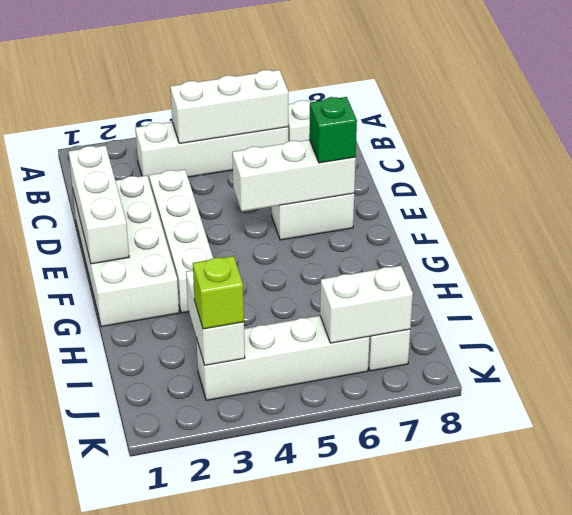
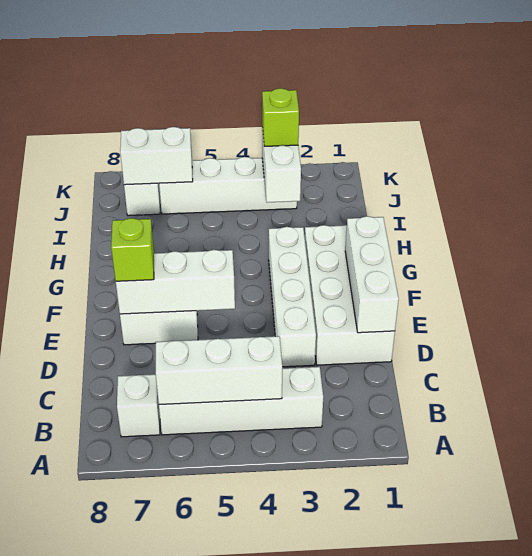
green 1x1 brick [309,97,357,163] -> lime 1x1 brick [111,218,154,281]

